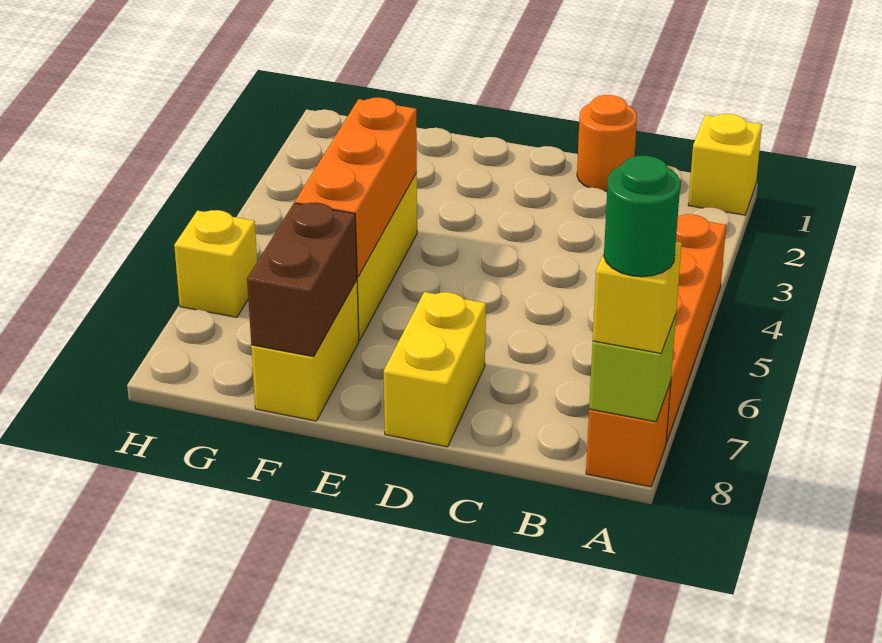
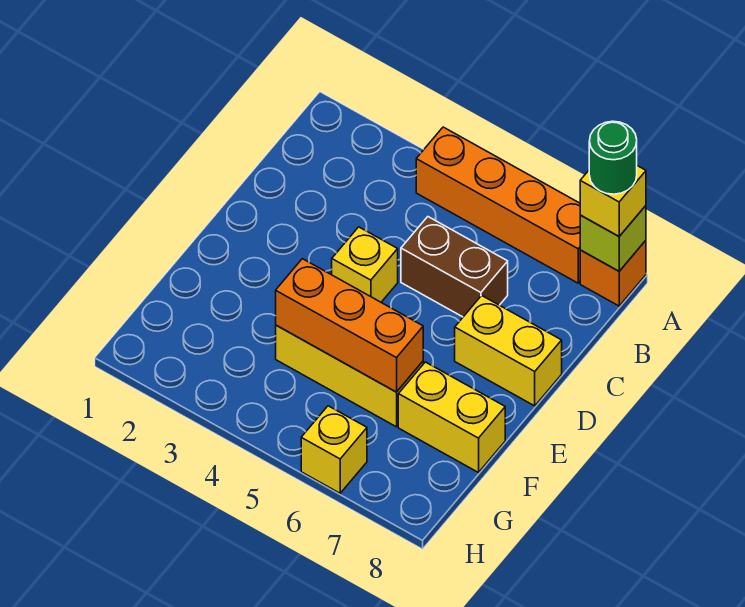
yellow 1x1 brick [688,114,762,215] -> yellow 1x1 brick moved to [332,227,398,302]
orange 1x1 round brick [577,95,637,191] -> none
brown 1x2 brick [247,202,357,357] -> brown 1x2 brick moved to [401,217,508,317]

